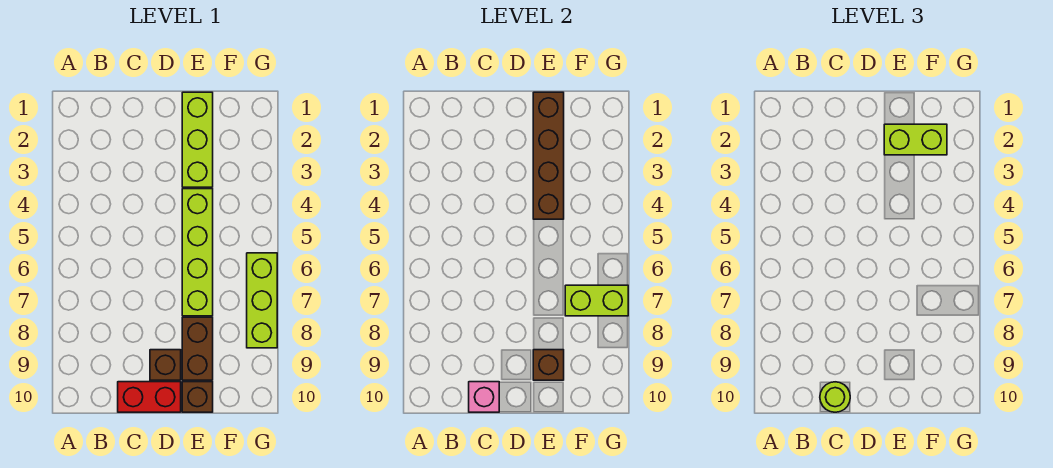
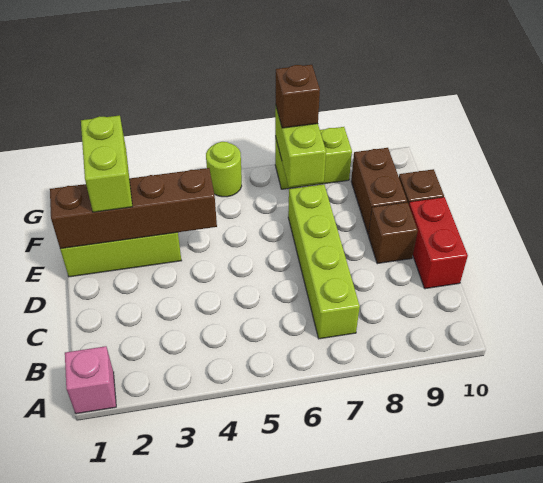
pink 1x1 brick [469,382,499,412] -> pink 1x1 brick moved to [65,346,116,414]
lime 1x1 round brick [820,382,850,412] -> lime 1x1 round brick moved to [206,142,242,197]
lime 1x4 brick [182,189,213,316] -> lime 1x4 brick turned to [288,184,360,339]
brown 1x2 brick [182,317,213,380] -> brown 1x2 brick turned to [351,148,407,234]
brown 1x1 brick [533,350,564,380] -> brown 1x1 brick moved to [276,65,320,128]
lime 1x3 brick [247,253,277,348] -> lime 1x2 brick [275,127,352,189]

